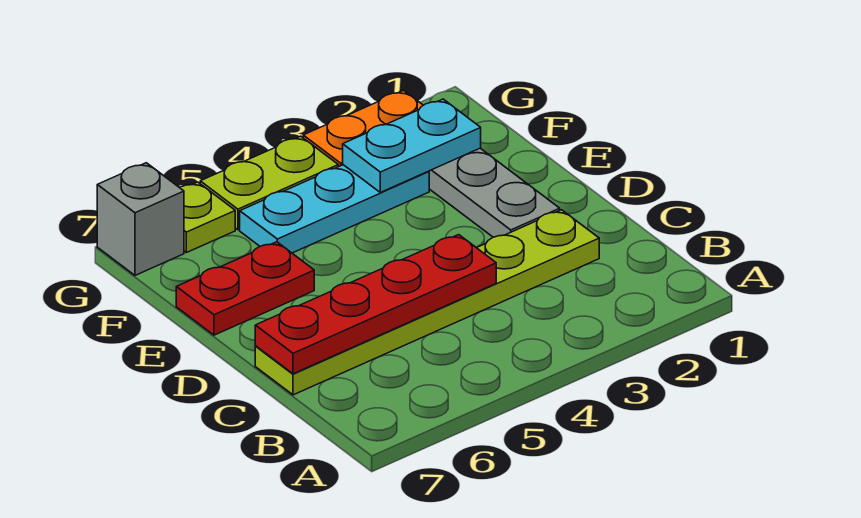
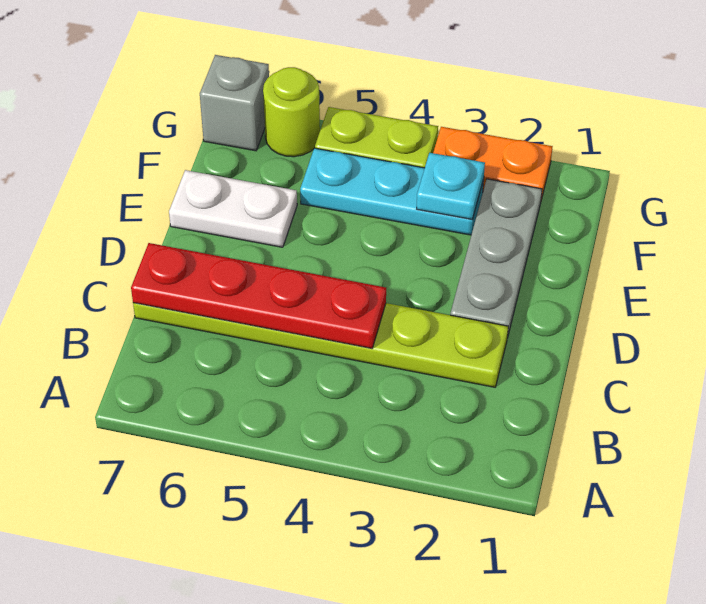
red 1x2 plate [176,242,314,335] -> white 1x2 plate [169,170,297,247]
cyan 1x2 plate [343,99,481,192] -> cyan 1x1 plate [417,153,485,220]
lime 1x1 plate [179,182,235,253] -> lime 1x1 round brick [263,67,320,157]

